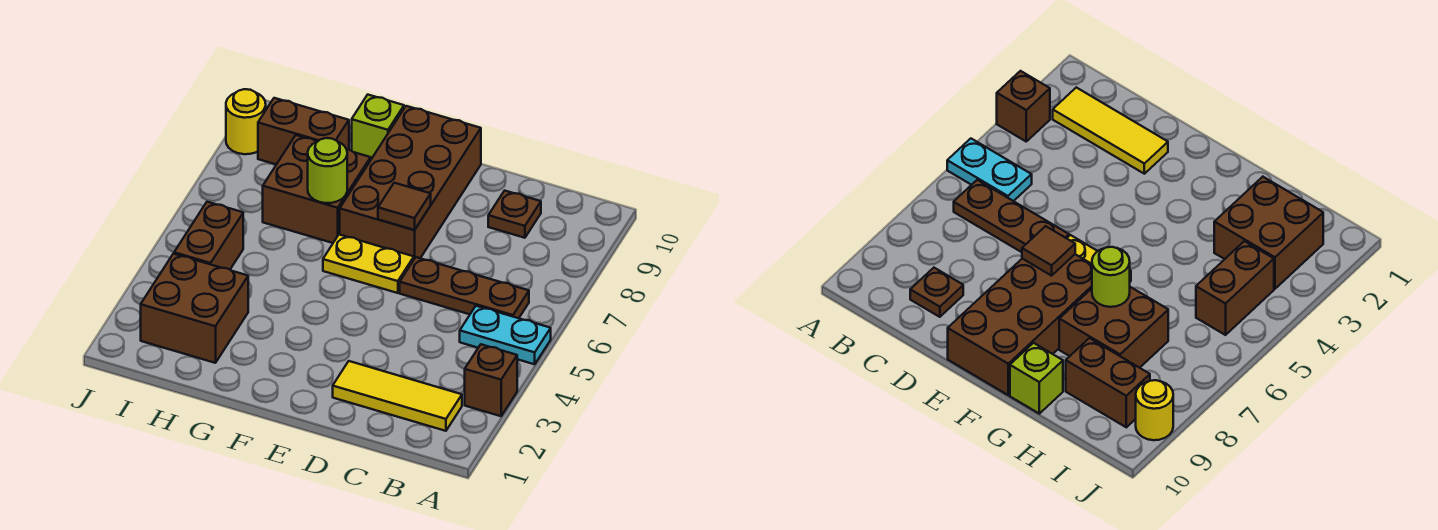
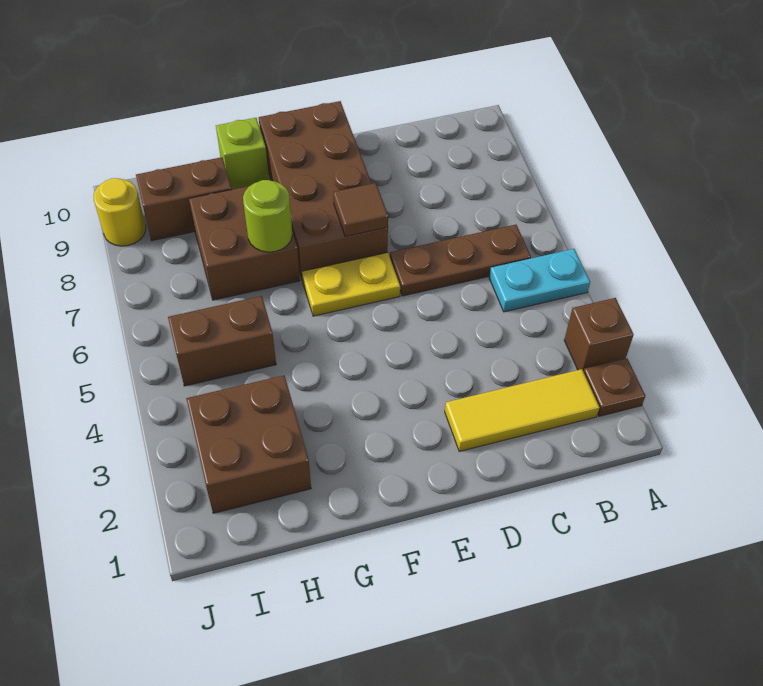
brown 1x1 plate [488,191,541,238] -> brown 1x1 plate moved to [584,358,645,416]
brown 1x2 brick [174,202,243,270] -> brown 1x2 brick turned to [168,296,276,386]

